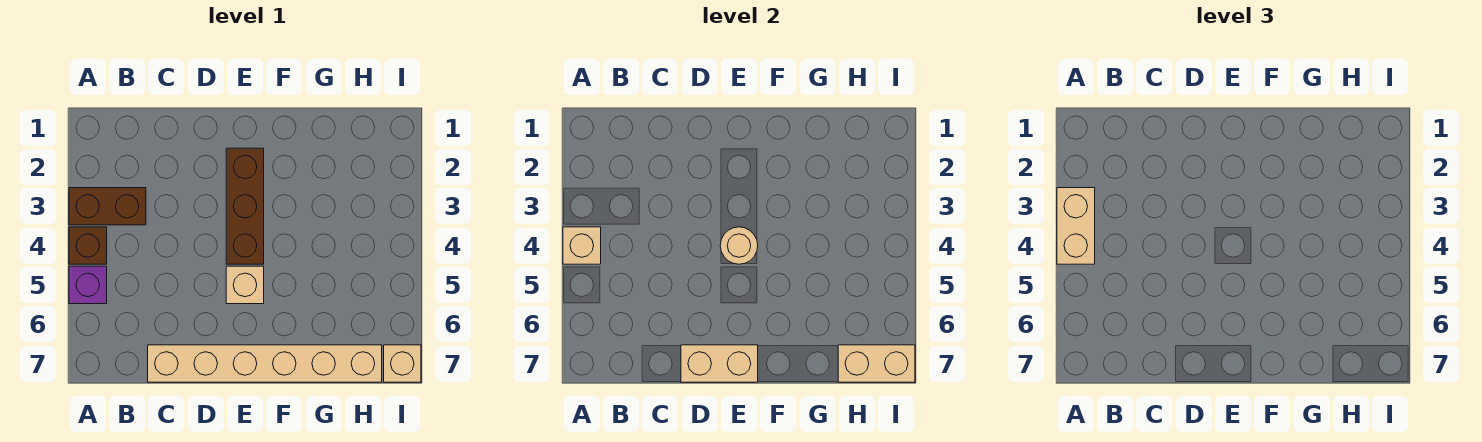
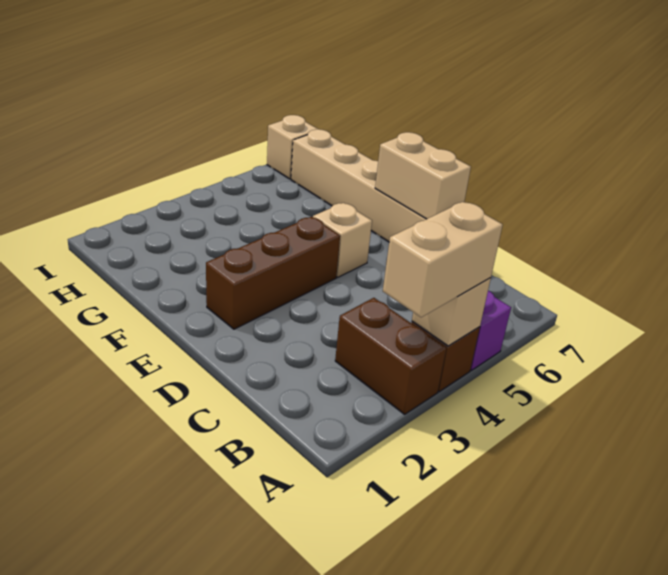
tan 1x1 round brick [720,227,758,264] -> none
tan 1x2 brick [838,345,915,382] -> none

